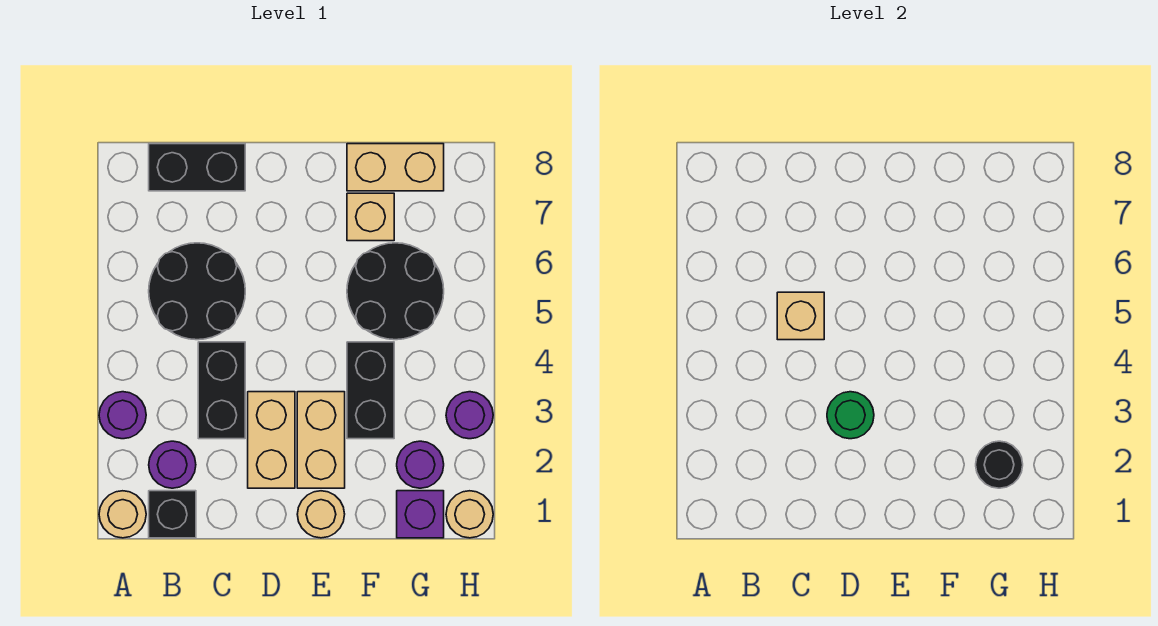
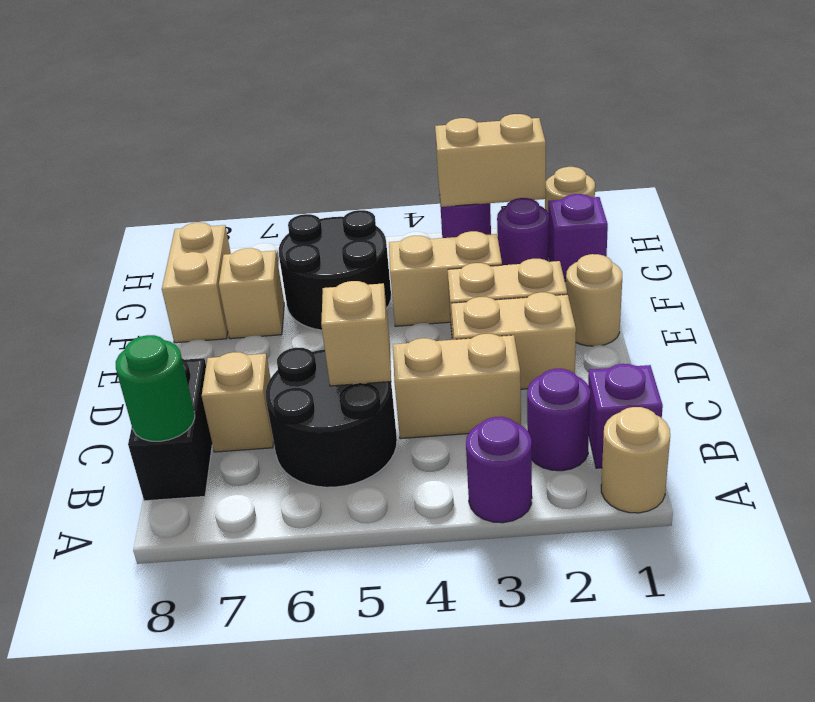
black 1x1 brick [149,491,196,538] -> purple 1x1 brick [588,364,663,468]
black 1x2 brick [198,342,245,439] -> tan 1x2 brick [393,334,521,439]
none -> tan 1x1 brick [202,352,274,452]
green 1x1 round brick [827,392,874,439] -> green 1x1 round brick moved to [116,335,195,441]
black 1x2 brick [347,342,394,439] -> tan 1x2 brick [389,231,502,326]
black 1x1 round brick [976,441,1023,488] -> none
none -> tan 1x2 brick [435,114,546,207]

